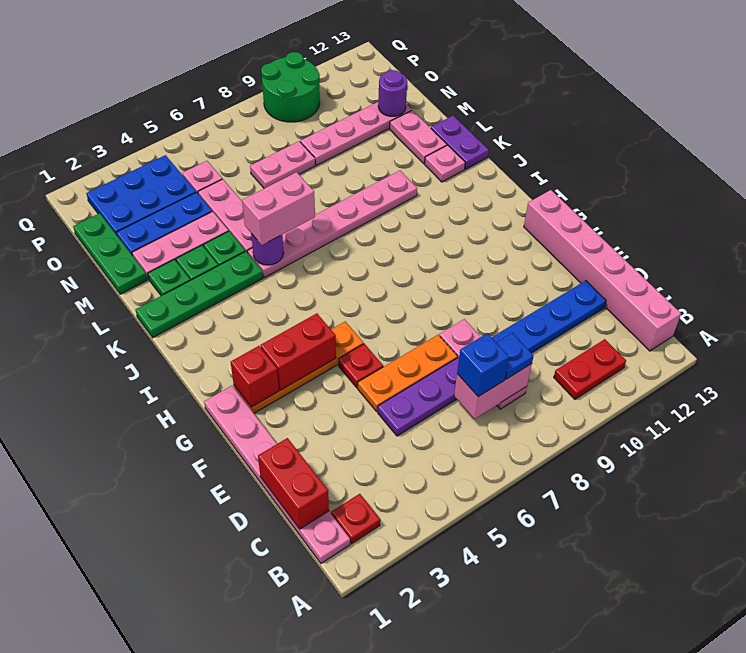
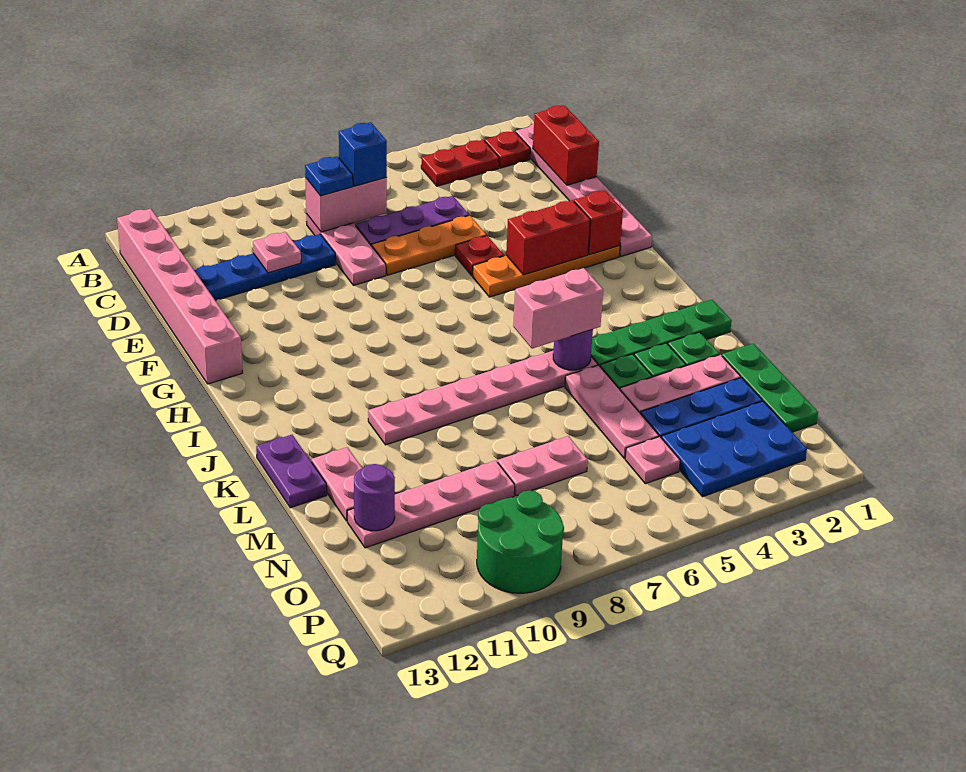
red 1x2 plate [554,339,626,399] -> red 1x2 plate moved to [421,140,499,186]
pink 1x1 plate [425,145,465,182] -> pink 1x1 plate moved to [253,232,301,273]

